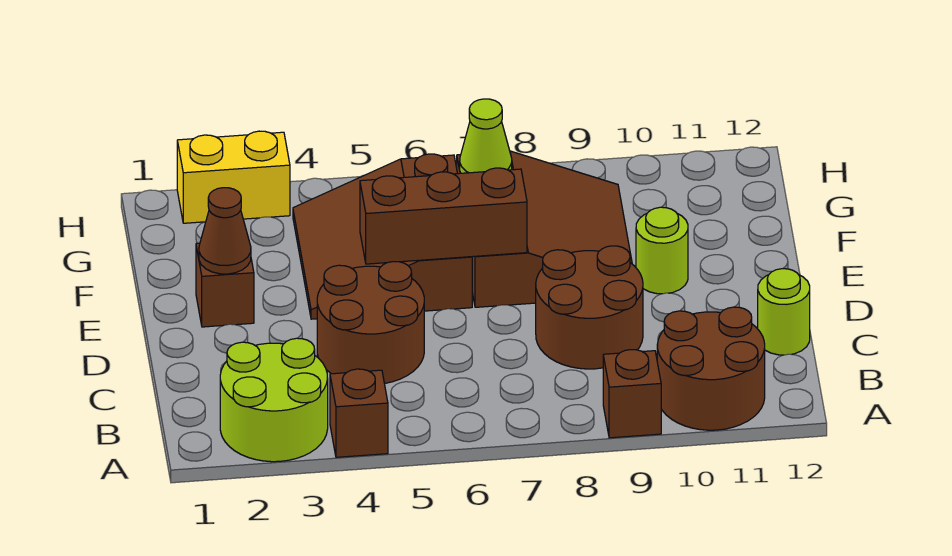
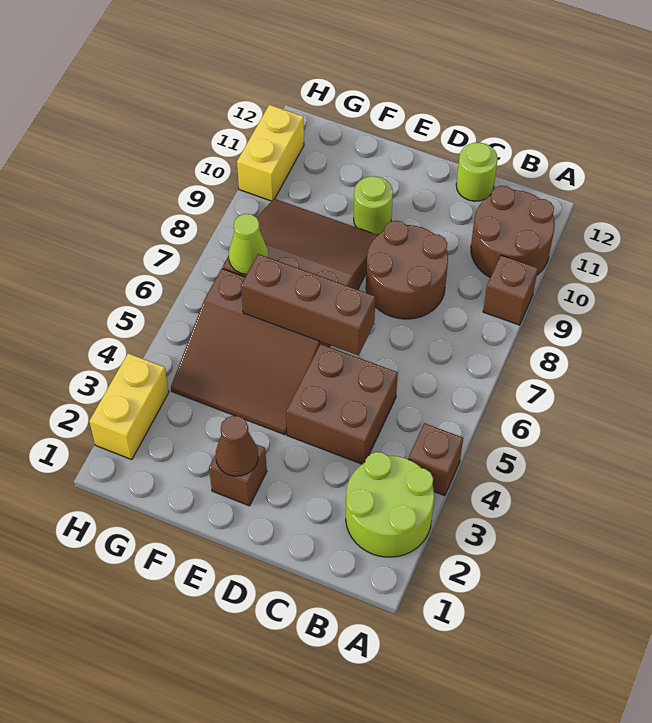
brown 2x2 round brick [317,262,424,384] -> brown 2x2 brick [286,344,398,464]
brown 1x3 brick [360,168,527,264] -> brown 1x3 brick turned to [241,254,376,355]
none -> yellow 1x2 brick [237,105,304,201]

